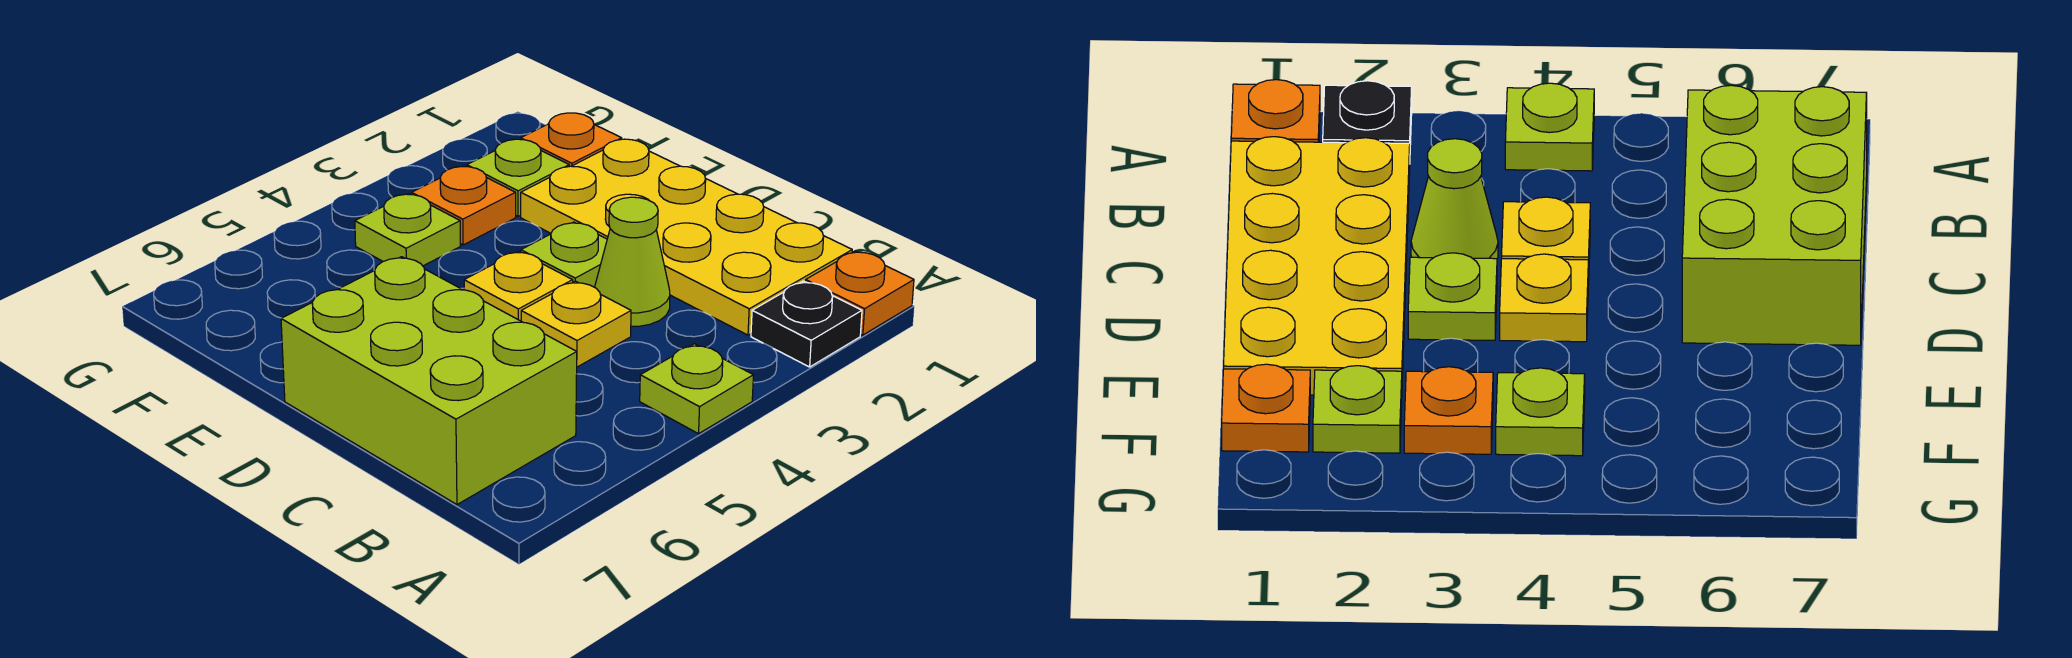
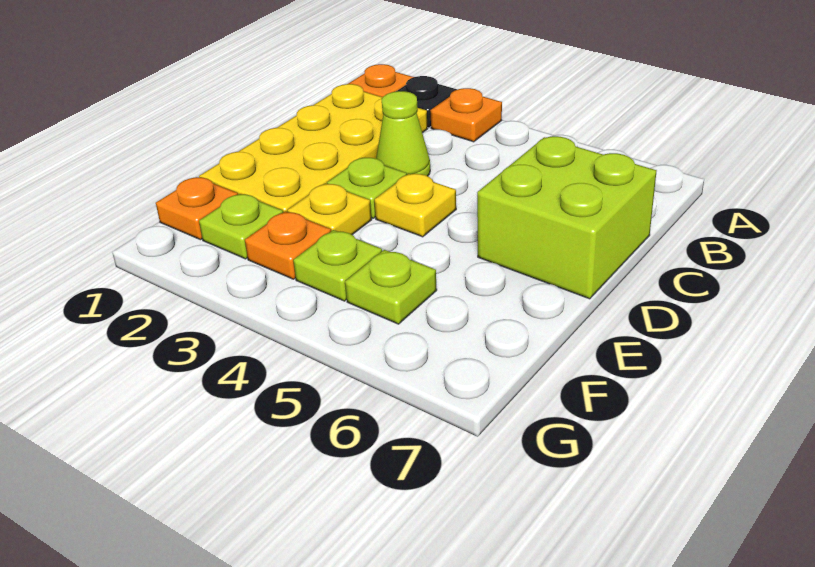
none -> orange 1x1 plate [430,88,502,142]
lime 1x1 plate [640,344,753,434] -> lime 1x1 plate moved to [345,250,437,324]
lime 2x3 brick [281,257,577,505] -> lime 2x2 brick [477,136,656,299]
yellow 1x1 plate [521,281,631,367] -> yellow 1x1 plate moved to [287,184,372,235]

